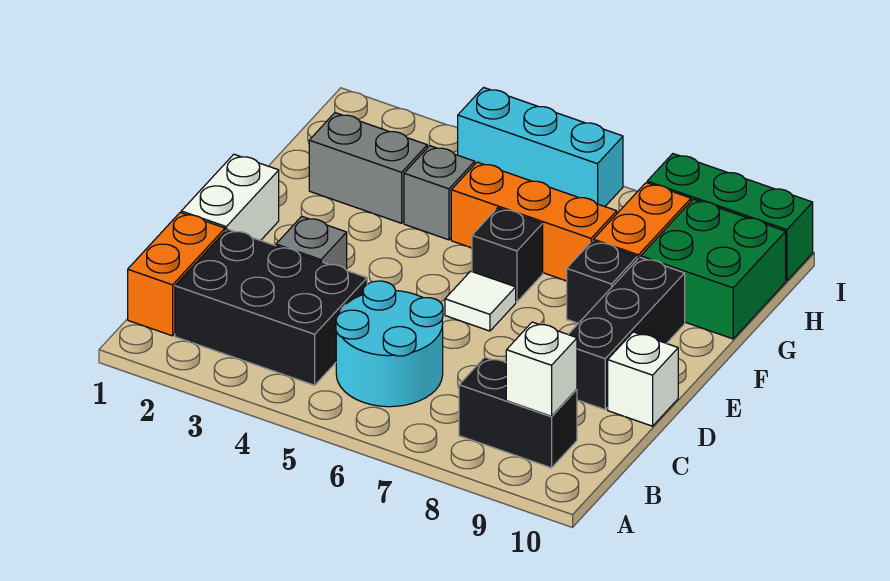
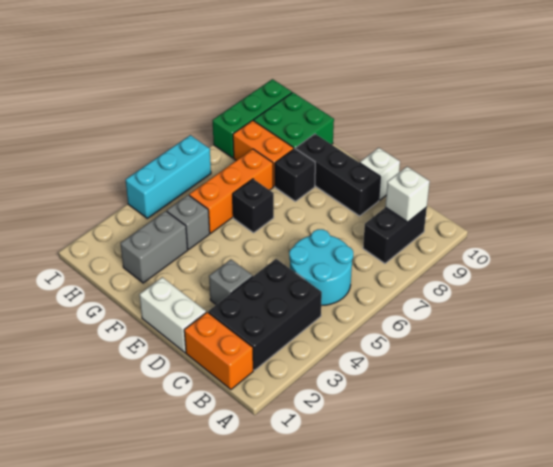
white 1x1 tile [445,271,516,331] -> none

